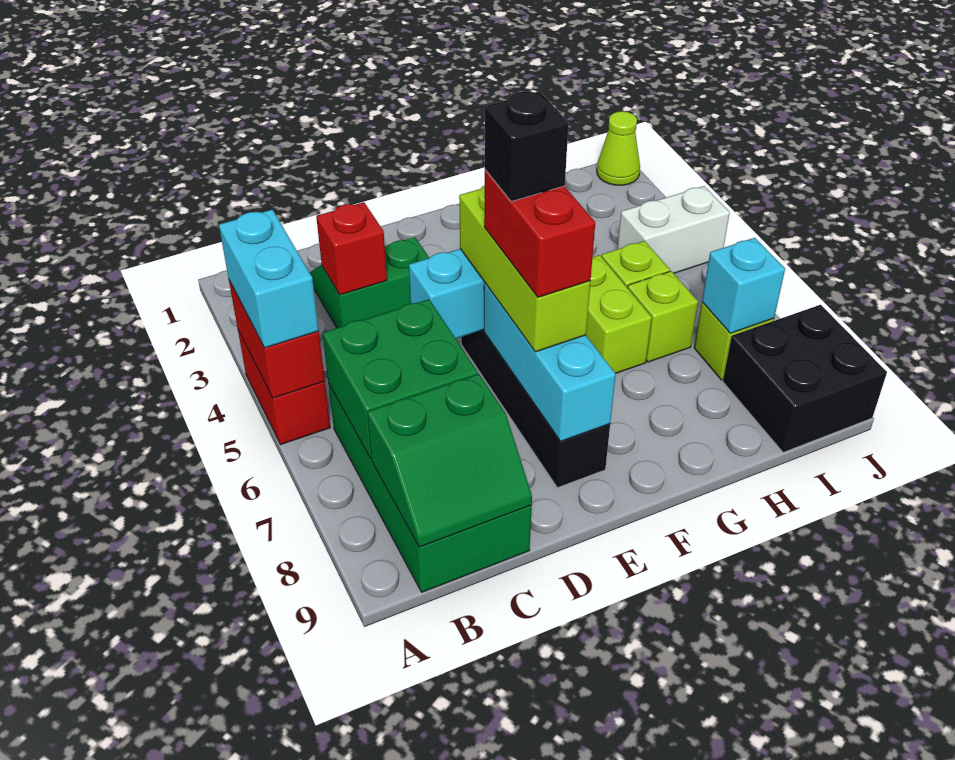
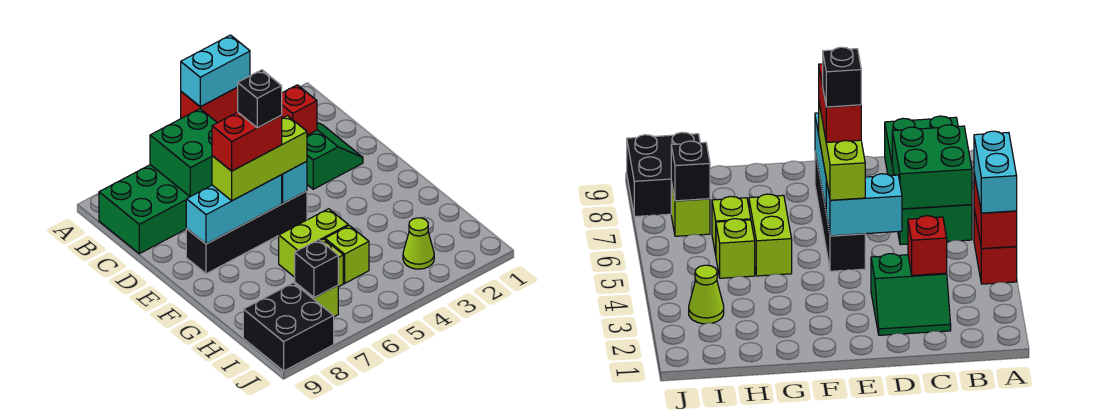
green 2x2 slope [367,374,532,547] -> none
white 1x2 brick [617,186,730,273] -> none
cyan 1x1 brick [702,238,785,333] -> black 1x1 brick [295,240,338,298]
lime 1x1 cone [597,111,640,185] -> lime 1x1 cone moved to [403,218,434,269]

